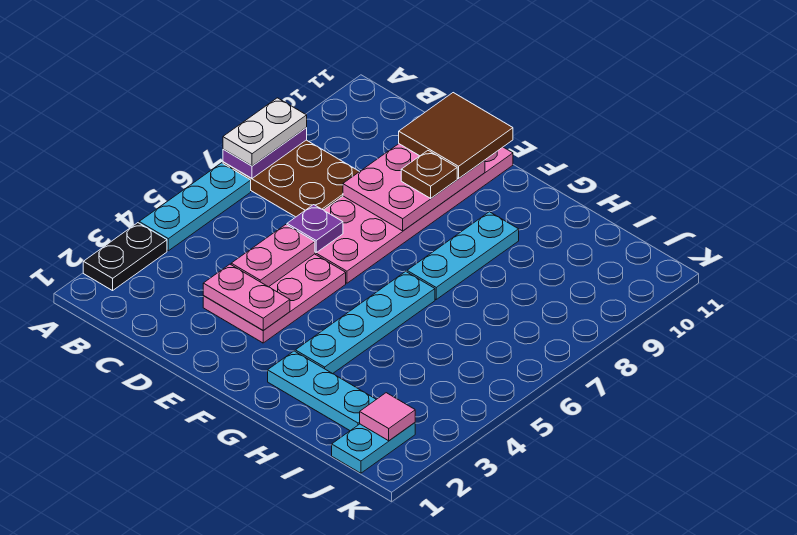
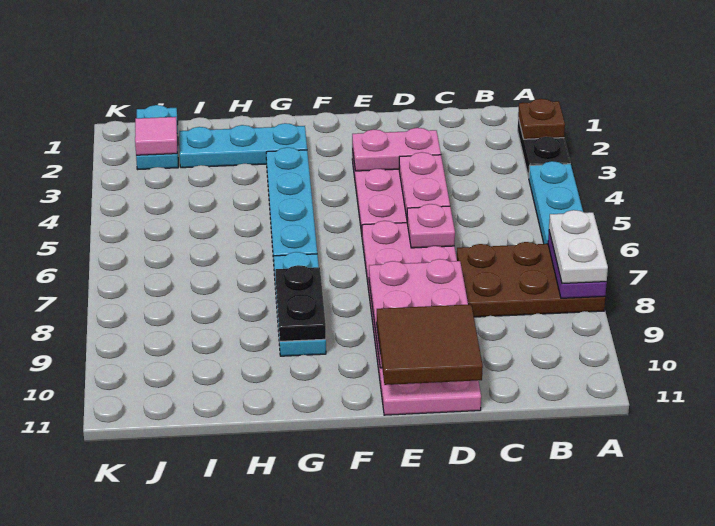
purple 1x1 plate [287,205,343,253] -> pink 1x1 plate [407,204,455,248]
brown 1x1 plate [401,151,457,198] -> brown 1x1 plate moved to [518,99,565,139]
none -> black 1x2 plate [275,265,326,341]

